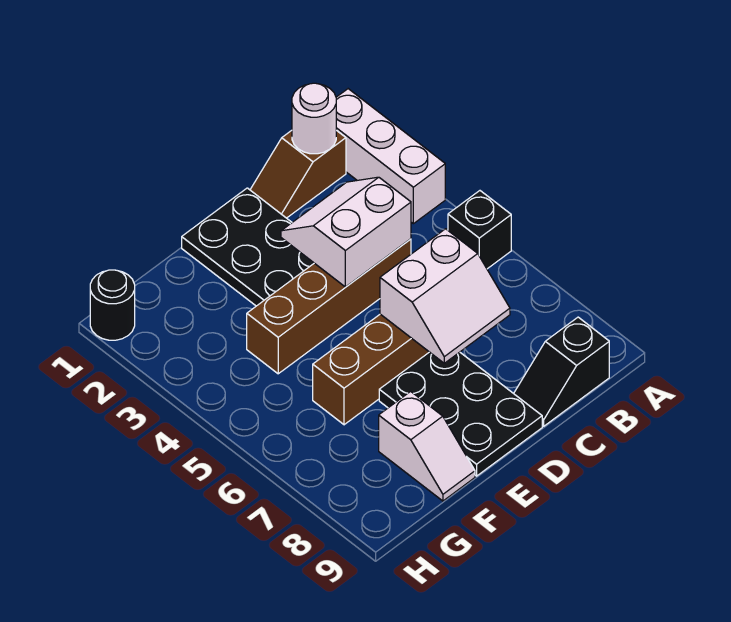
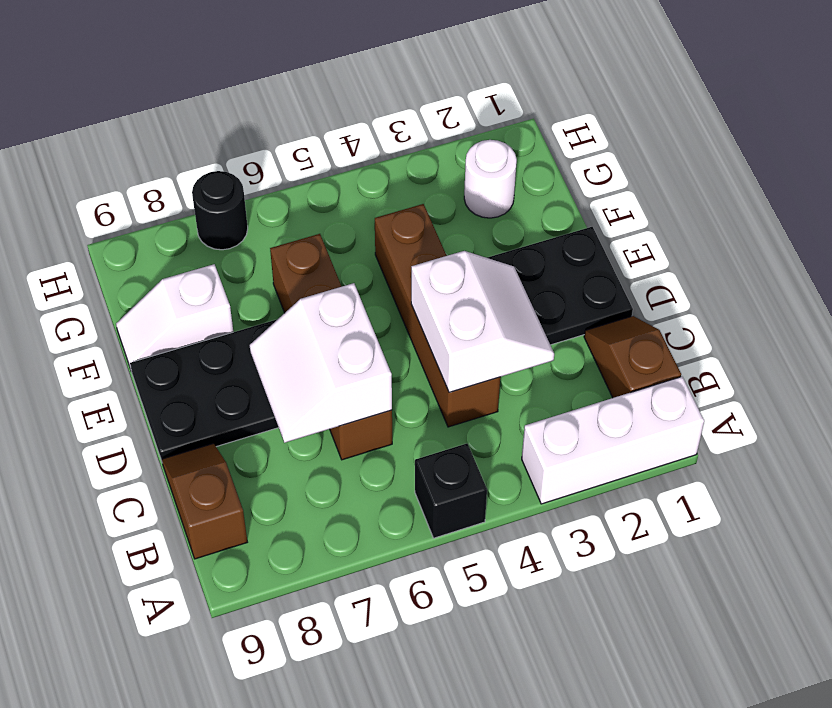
white 1x1 round brick [292,83,336,154] -> white 1x1 round brick moved to [464,140,517,218]
black 1x2 slope [514,317,609,426] -> brown 1x2 slope [162,444,247,559]
black 1x1 round brick [90,270,135,340] -> black 1x1 round brick moved to [192,171,248,250]

